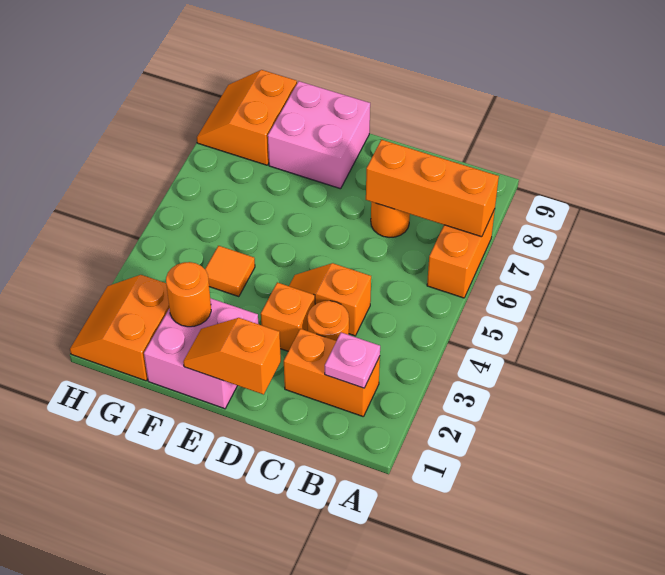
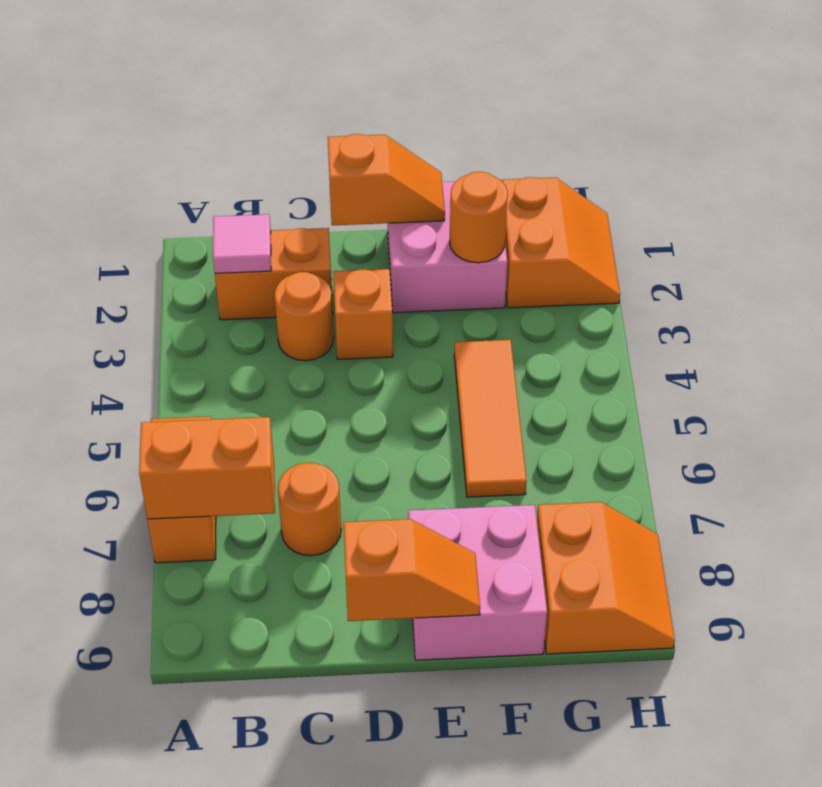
orange 1x3 brick [366,140,499,237] -> orange 1x2 brick [139,417,275,519]
pink 1x1 plate [325,333,380,388] -> pink 1x1 tile [213,214,271,273]
orange 1x2 slope [289,263,371,336] -> orange 1x2 slope moved to [344,519,480,621]
orange 1x1 tile [205,246,255,297] -> orange 1x3 tile [454,340,527,497]

